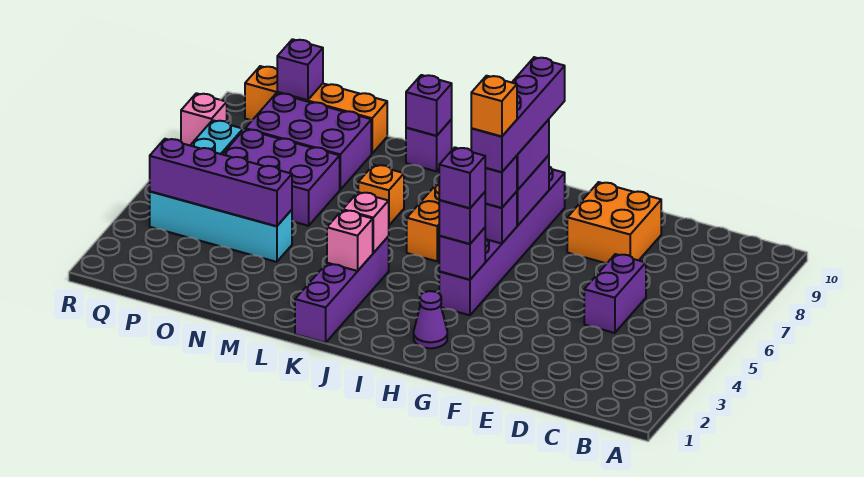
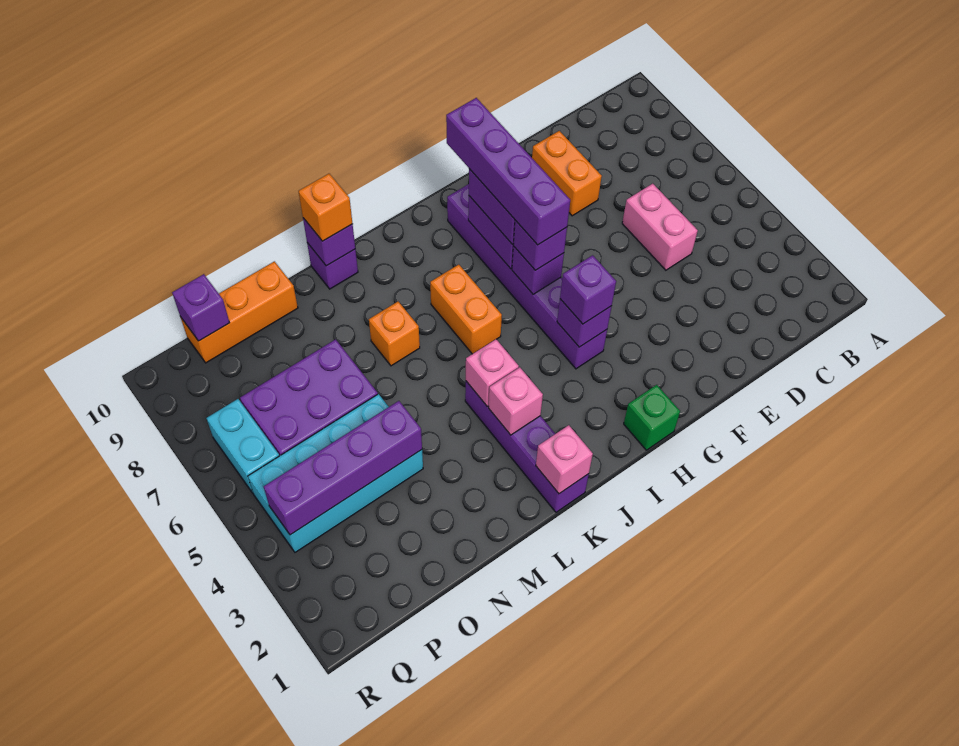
purple 1x2 brick [584,254,646,333] -> pink 1x2 brick [622,184,698,270]
orange 2x2 brick [567,182,661,263] -> orange 1x2 brick [532,131,602,216]
none -> green 1x1 brick [624,385,680,450]
purple 1x1 cone [414,291,447,348] -> none
purple 1x1 brick [439,148,485,208] -> none
orange 1x1 brick [471,76,517,137] -> orange 1x1 brick moved to [298,174,353,241]
cyan 1x4 brick [150,191,292,262] -> cyan 2x4 brick [248,394,423,552]
purple 2x3 brick [245,93,371,189] -> none
orange 1x4 brick [245,66,387,154] -> orange 1x3 brick [181,261,298,363]
pink 1x1 brick [181,93,227,145] -> pink 1x1 brick moved to [536,425,593,494]

